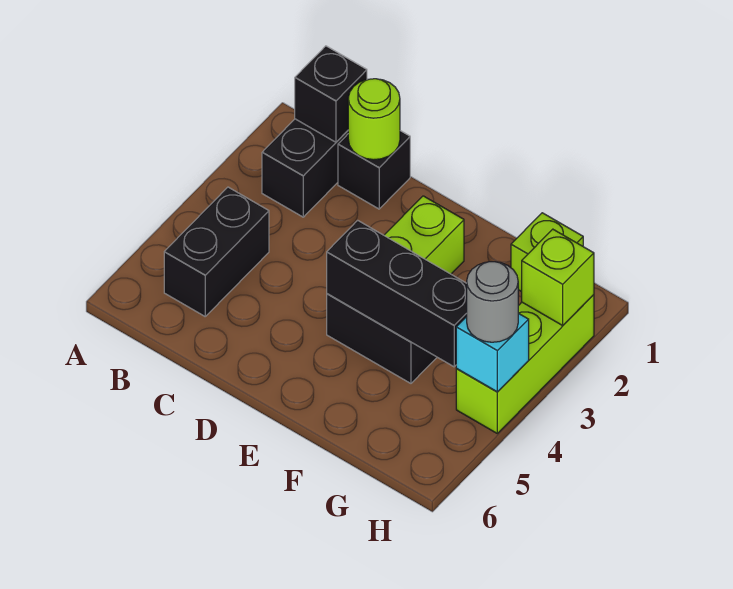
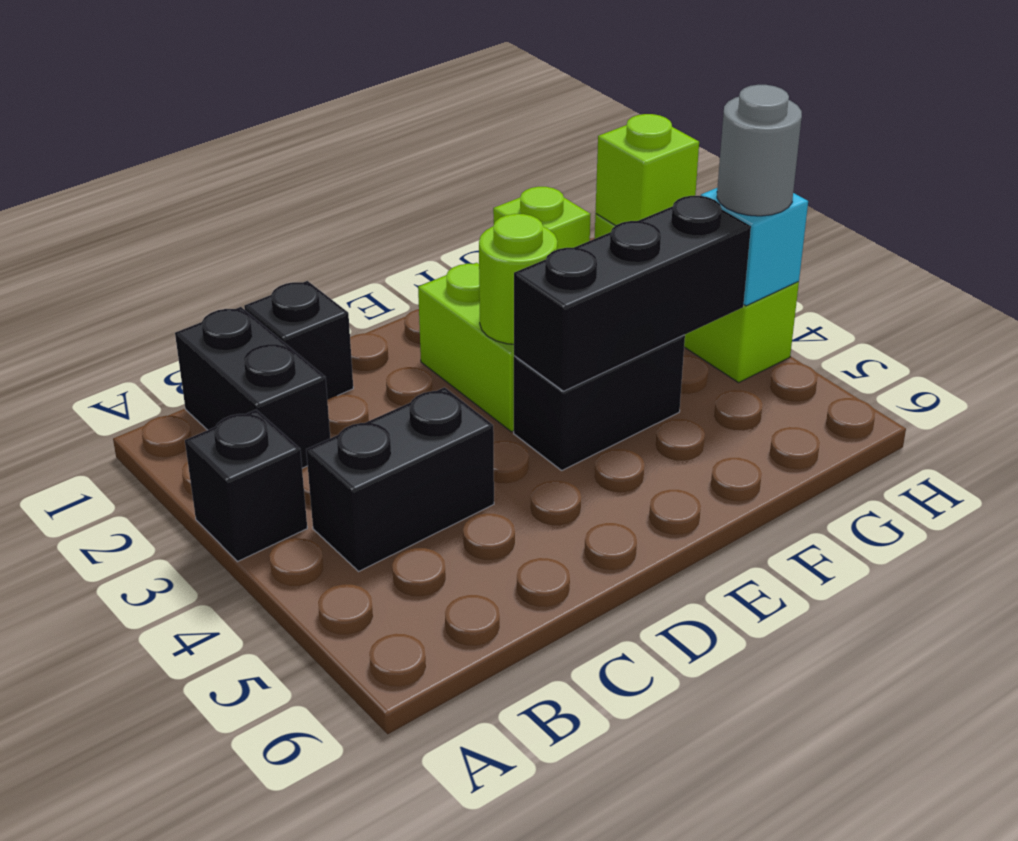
black 1x1 brick [295,46,367,142] -> black 1x1 brick moved to [185,410,307,561]
black 1x2 brick [164,187,269,316] -> black 1x2 brick turned to [306,387,494,571]
lime 1x1 round brick [348,79,400,160] -> lime 1x1 round brick moved to [479,214,557,344]

